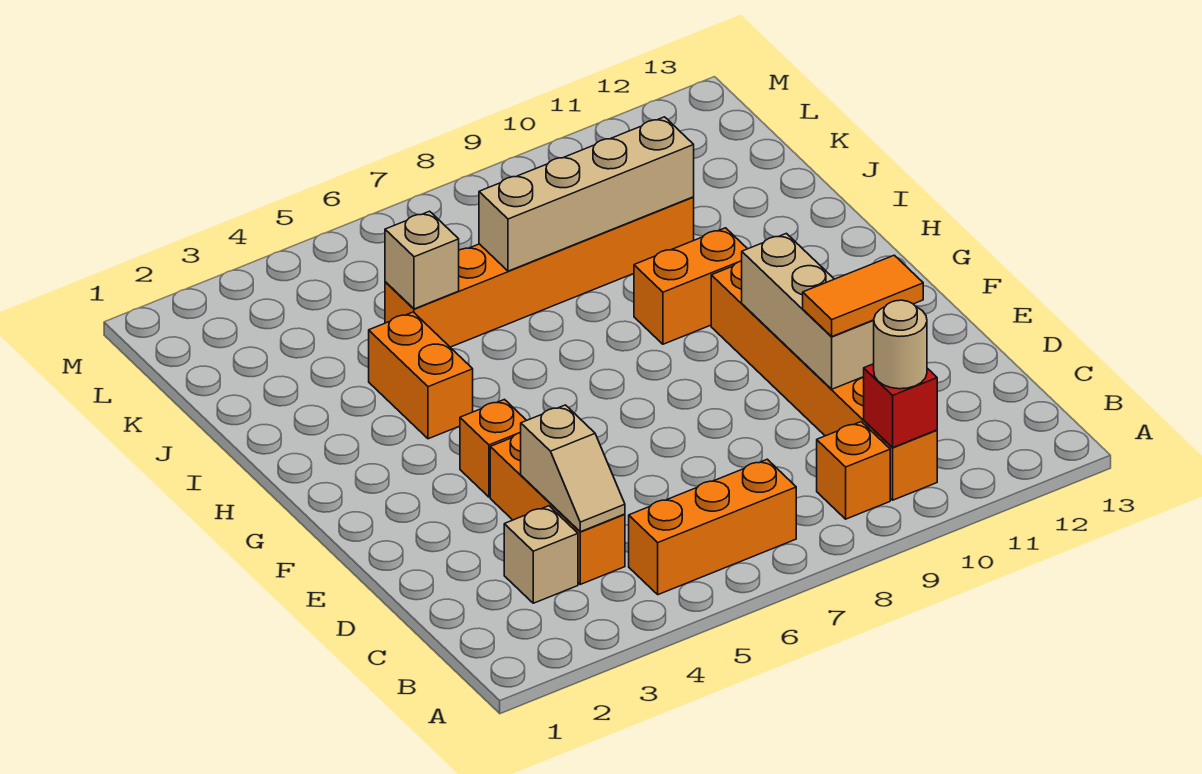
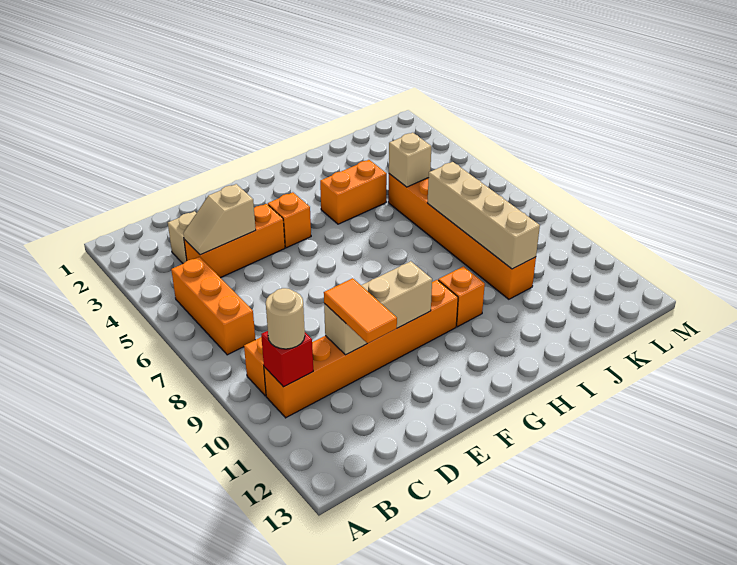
orange 1x2 brick [634,228,747,344] -> orange 1x1 brick [438,266,485,327]

